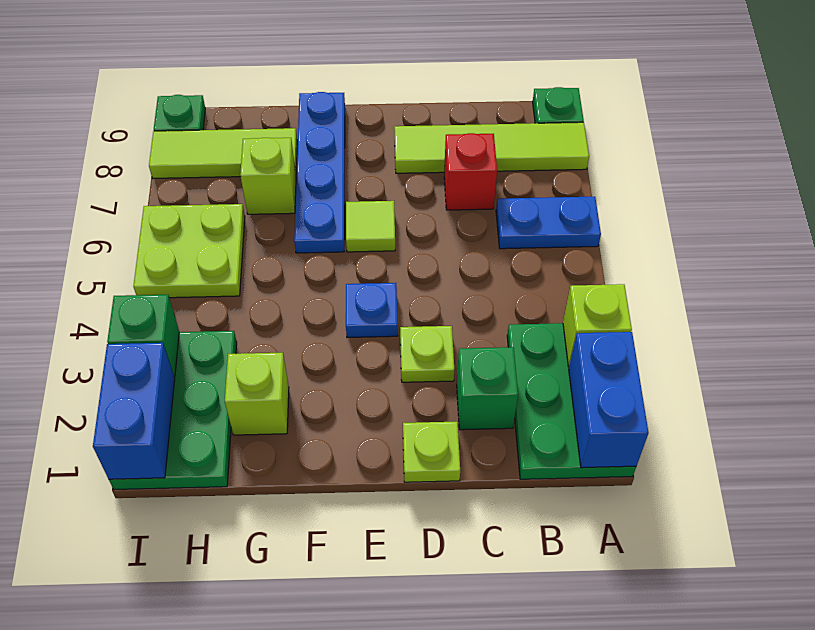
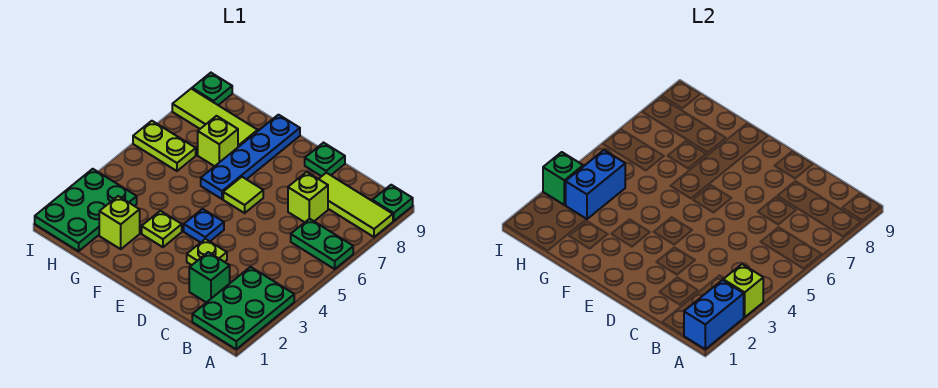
blue 1x2 plate [496,197,601,249] -> green 1x2 plate [291,219,353,269]
lime 1x4 tile [394,122,589,173] -> lime 1x3 tile [319,173,393,237]
red 1x1 brick [444,133,497,210] -> lime 1x1 brick [288,172,328,222]
lime 1x1 plate [403,422,460,482] -> lime 1x1 plate moved to [142,211,182,247]
none -> green 1x1 plate [305,143,345,176]
lime 2x2 plate [133,204,245,298] -> lime 1x2 plate [133,121,196,171]
blue 1x2 brick [93,343,175,479] -> blue 1x2 brick moved to [566,150,625,219]

